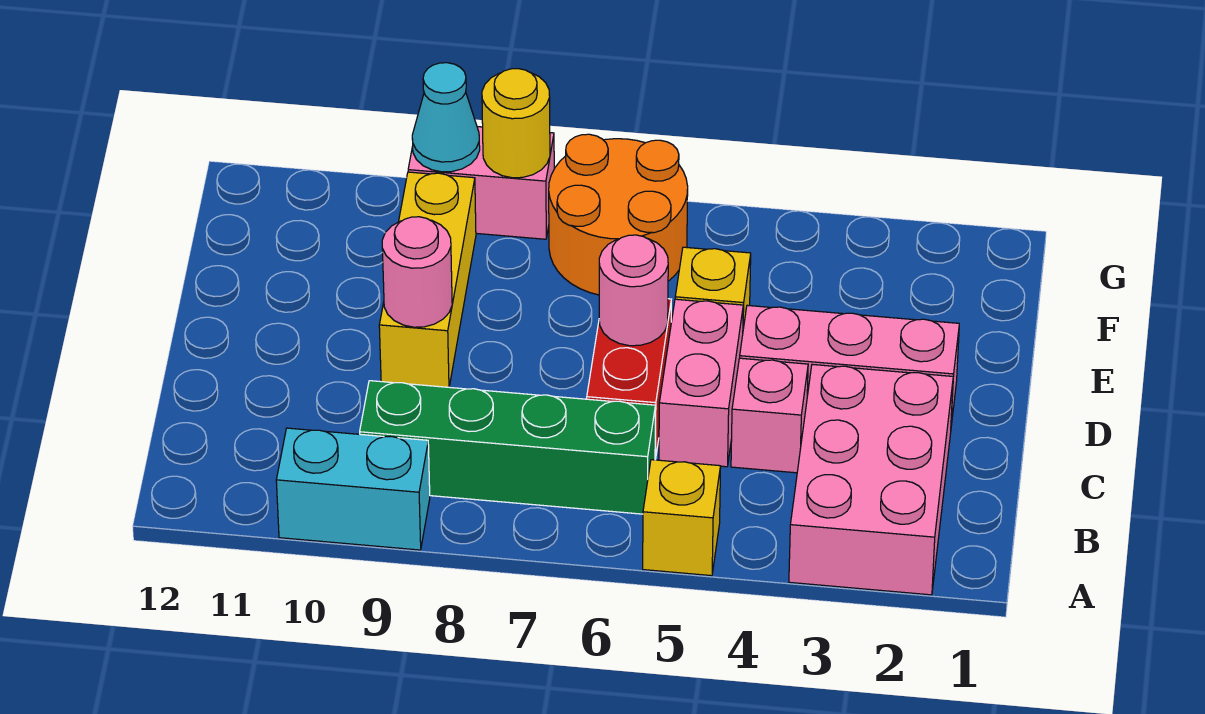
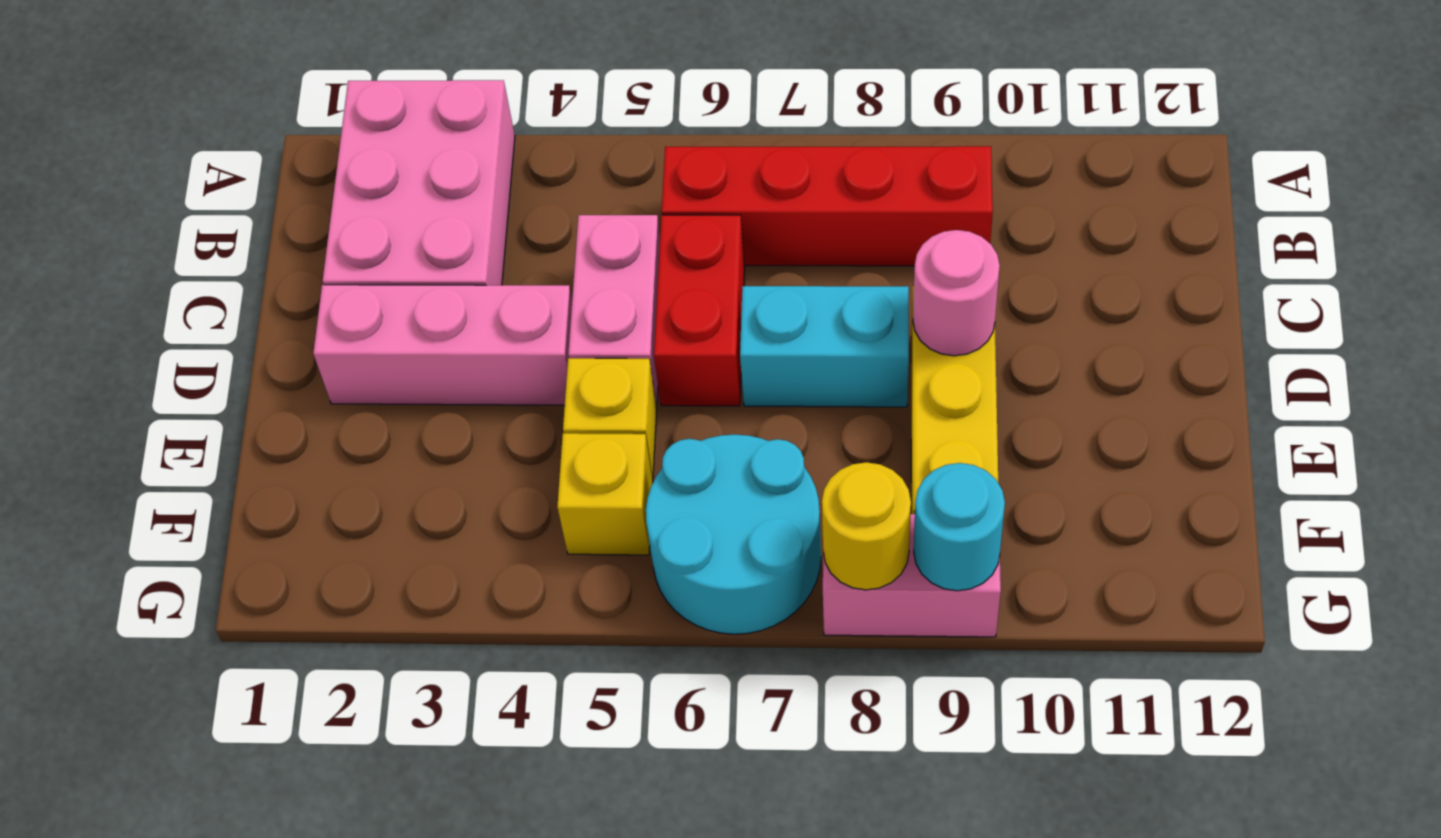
yellow 1x1 brick [643,460,721,576] -> yellow 1x1 brick moved to [557,433,653,555]
cyan 1x2 brick [276,428,430,550] -> cyan 1x2 brick moved to [740,286,909,407]
green 1x4 brick [360,381,655,514] -> red 1x4 brick [662,146,993,266]
pink 1x1 brick [731,358,808,473] -> none
pink 1x1 round brick [599,235,668,346] -> none
orange 2x2 round brick [549,134,688,295] -> cyan 2x2 round brick [646,434,821,634]
cyan 1x1 cone [412,63,480,172] -> cyan 1x1 round brick [914,463,1005,591]

